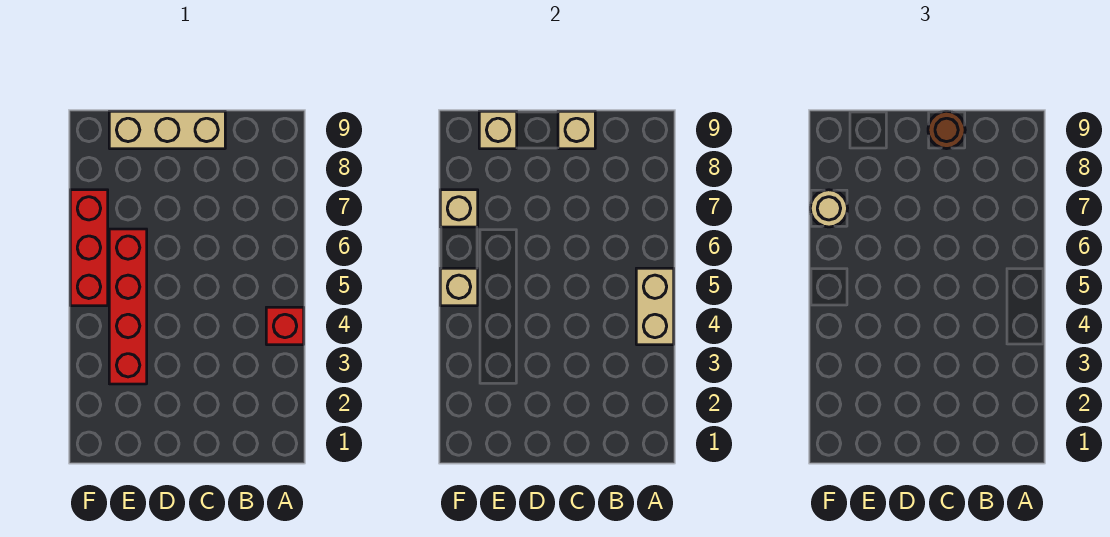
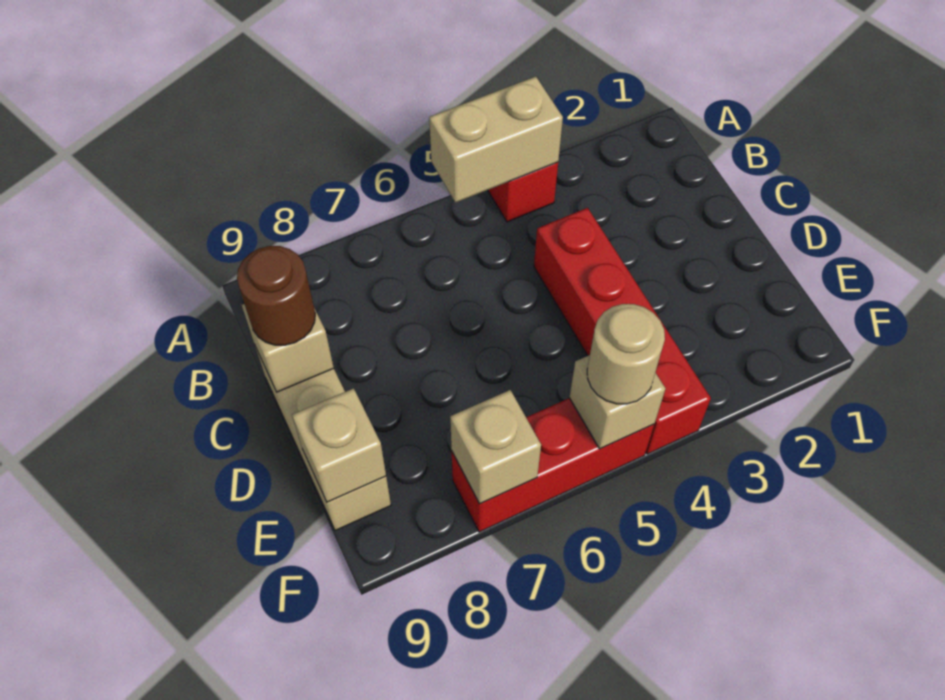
red 1x4 brick [109,229,147,384] -> red 1x4 brick turned to [534,208,711,454]
tan 1x1 round brick [810,190,848,227] -> tan 1x1 round brick moved to [587,304,665,404]

